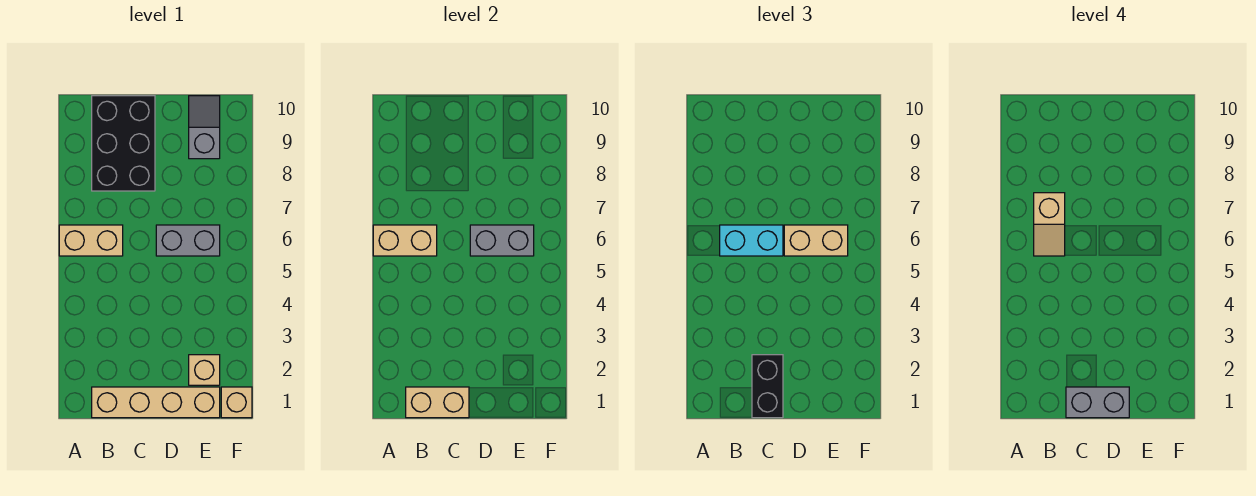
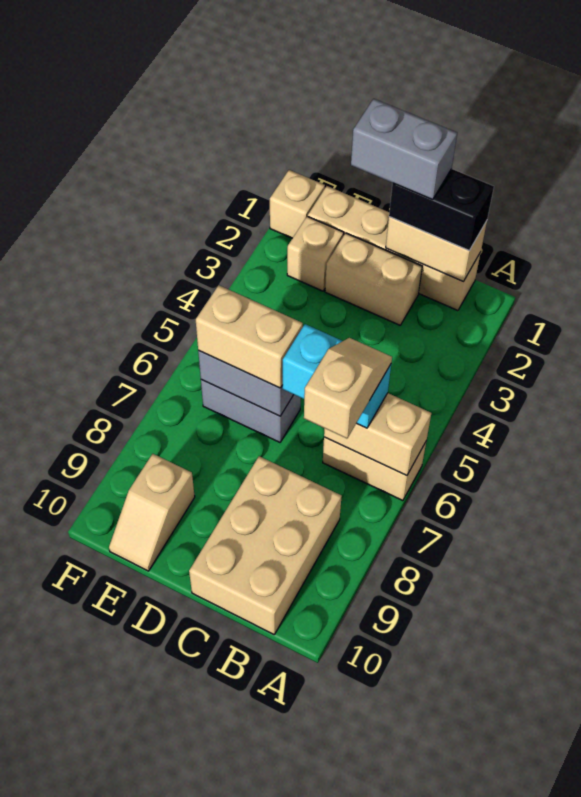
black 2x3 brick [92,96,155,191] -> tan 2x3 brick [189,456,342,634]
black 1x2 brick [752,355,783,418] -> black 1x2 brick turned to [389,169,494,250]
none -> tan 1x2 brick [325,233,422,325]
grey 1x2 slope [189,96,220,159] -> tan 1x2 slope [109,454,195,571]

